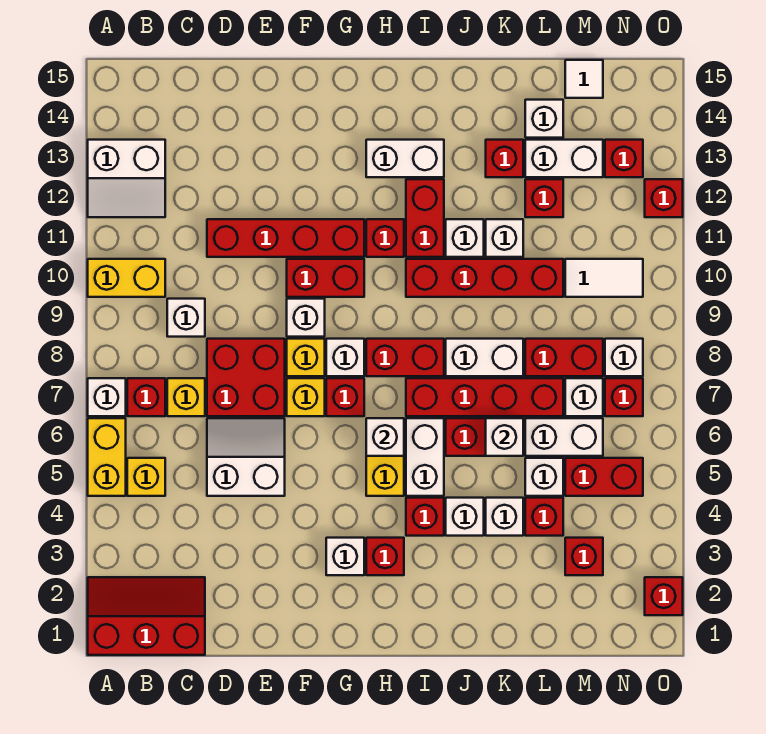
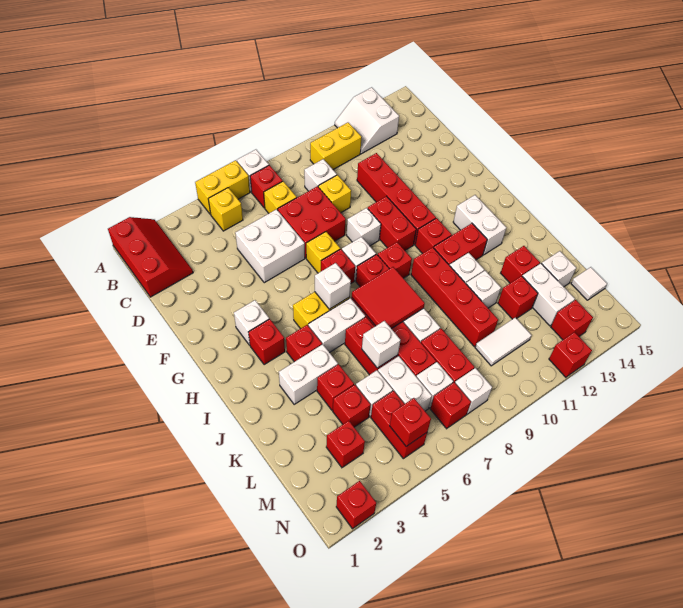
yellow 1x2 brick [88,259,165,297] -> yellow 1x2 brick turned to [310,123,361,170]
white 2x2 slope [207,418,285,496] -> white 2x2 brick [235,209,305,283]
yellow 1x1 brick [287,339,325,376] -> yellow 1x1 brick moved to [318,175,351,213]
none -> red 1x1 brick [378,242,412,278]
none -> red 2x2 tile [352,267,425,329]
white 1x1 brick [446,498,484,536] -> white 1x2 brick [279,344,338,404]
white 1x1 brick [486,498,523,536] -> red 1x1 brick [317,364,354,410]
white 1x2 tile [565,259,643,297] -> white 1x2 tile turned to [475,318,531,366]
none -> red 1x1 brick [390,398,431,446]

